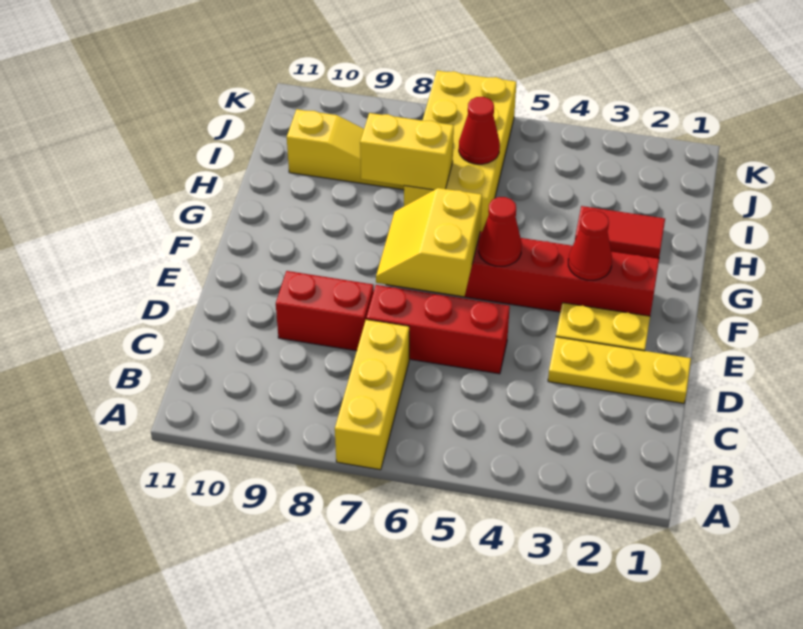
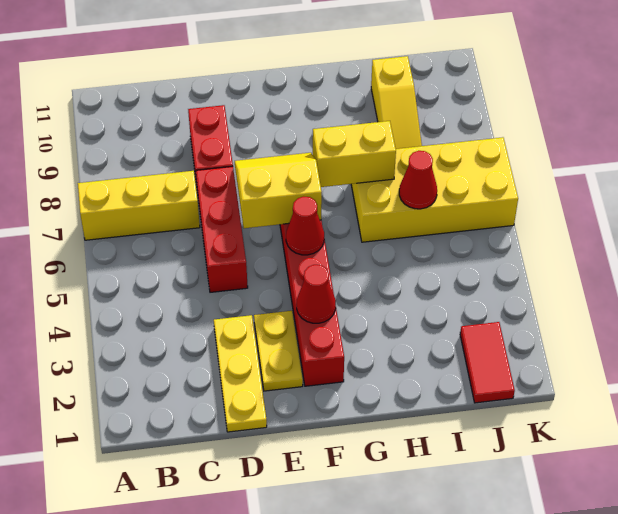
red 1x2 tile [575,206,665,259] -> red 1x2 tile moved to [460,322,515,403]
yellow 1x2 brick [360,113,454,190] -> yellow 1x2 brick turned to [313,121,396,187]

